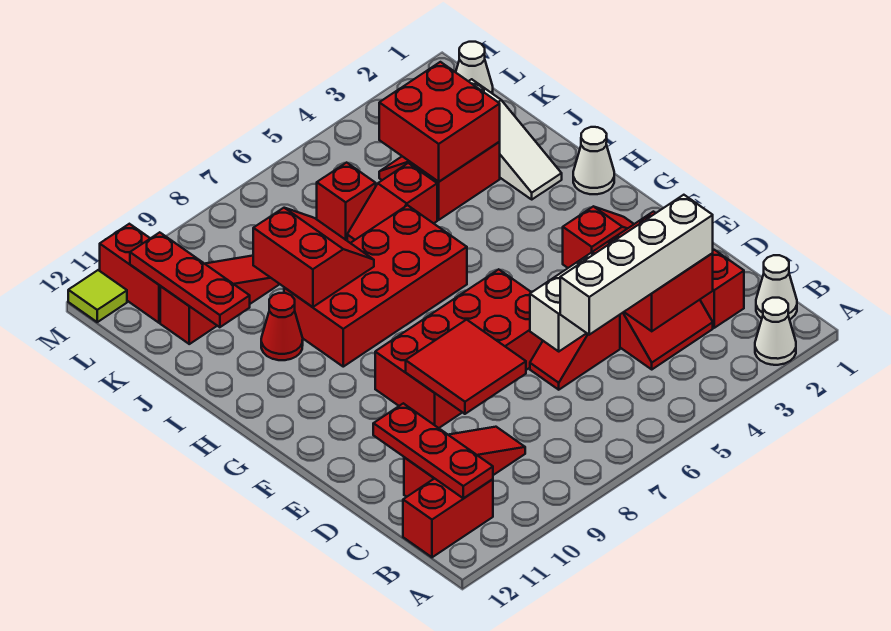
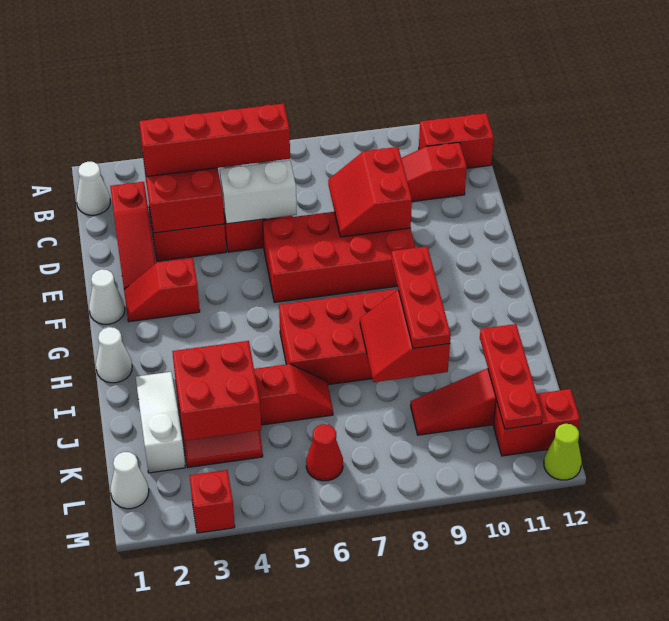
white 1x1 cone [755,298,796,365] -> white 1x1 cone moved to [89,269,125,324]
red 1x3 plate [373,403,493,498] -> red 1x3 plate moved to [391,246,451,349]
white 1x4 brick [560,195,713,335] -> red 1x4 brick [139,104,290,177]
red 2x2 tile [406,320,526,414] -> red 2x2 slope [328,147,412,237]
red 1x1 cone [261,293,303,360] -> red 1x1 cone moved to [306,424,343,481]
red 1x1 brick [317,163,376,240] -> red 1x1 brick moved to [190,470,235,533]
red 1x2 brick [100,224,160,323] -> red 1x2 brick turned to [493,389,580,456]
lime 1x1 tile [68,270,127,322] -> lime 1x1 cone [544,424,582,480]

